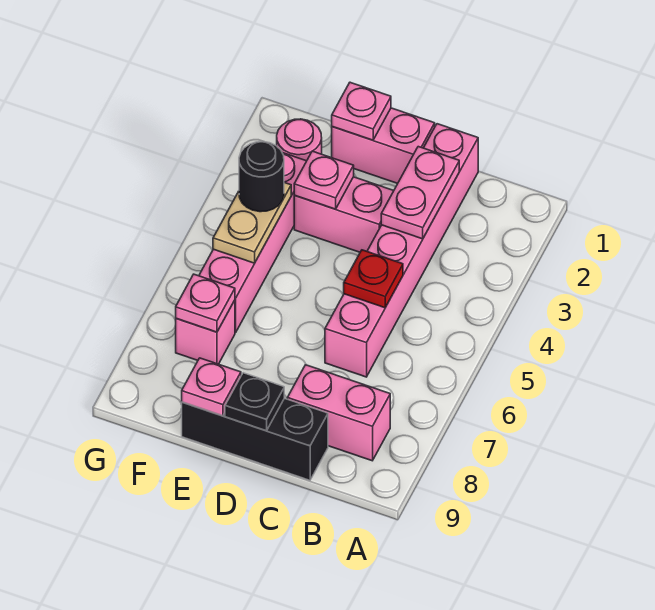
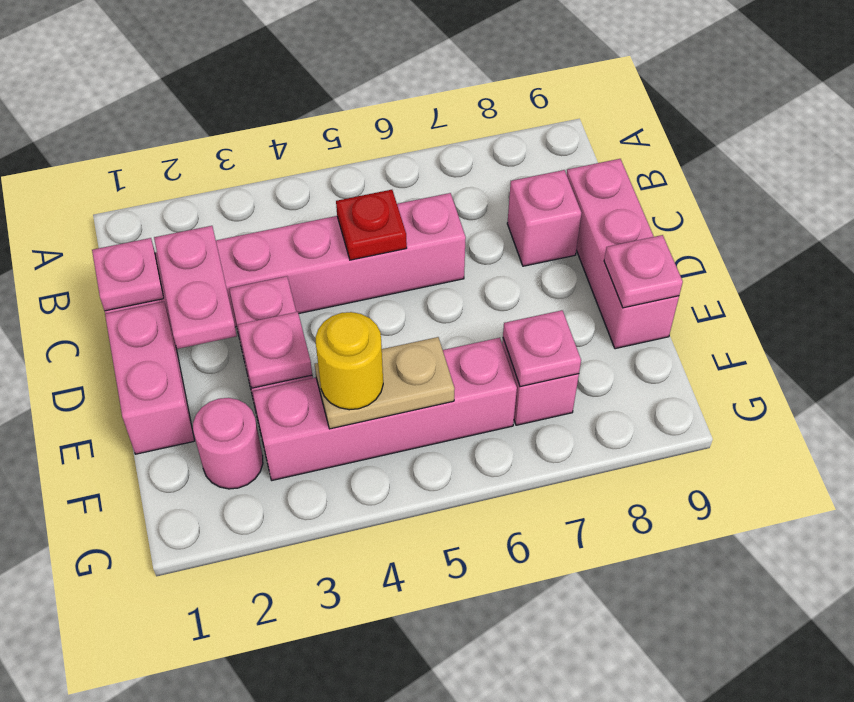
pink 1x2 brick [287,365,390,461] -> pink 1x1 brick [507,170,581,266]
pink 1x2 plate [381,147,459,239] -> pink 1x2 plate turned to [154,226,237,349]
black 1x3 brick [182,398,328,480] -> pink 1x3 brick [567,159,679,349]
black 1x1 plate [225,373,284,431] -> none
pink 1x1 plate [332,82,391,140] -> pink 1x1 plate moved to [92,238,164,311]
black 1x1 round brick [239,142,284,212] -> yellow 1x1 round brick [315,312,383,410]

